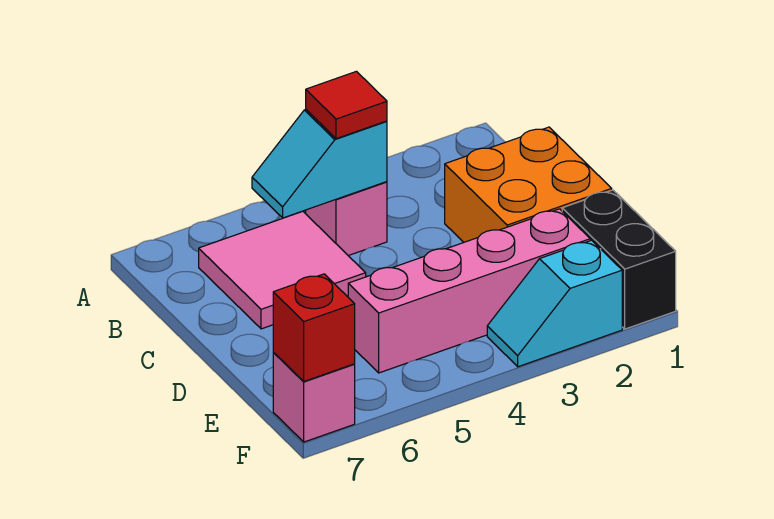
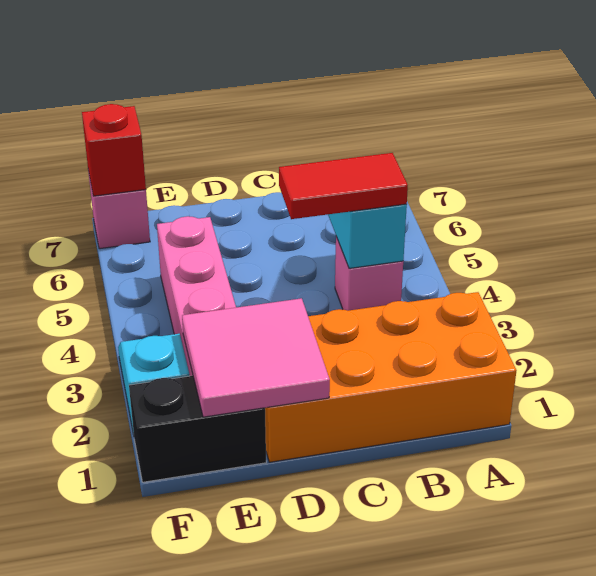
red 1x1 tile [306,71,387,139] -> red 1x2 tile [279,153,408,219]
pink 2x2 tile [199,211,366,329] -> pink 2x2 tile moved to [182,298,330,417]
orange 2x2 brick [445,127,612,242] -> orange 2x4 brick [265,292,517,462]

